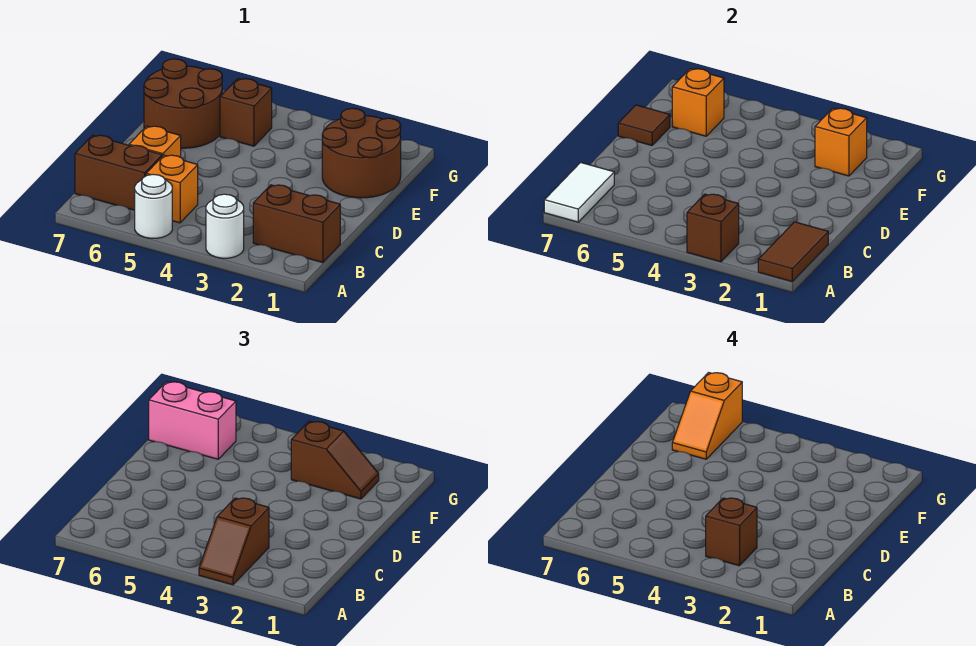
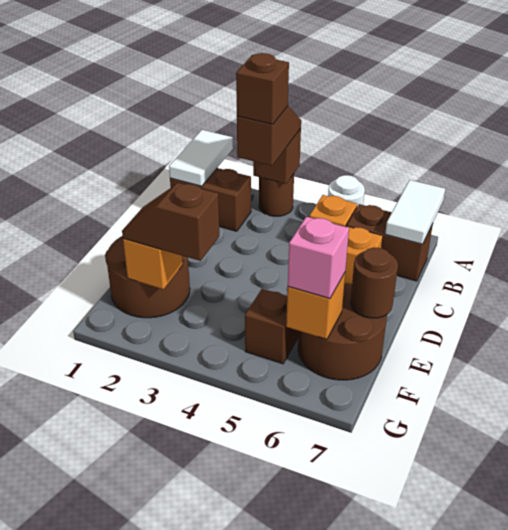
brown 1x2 tile [758,222,828,282] -> white 1x2 tile [169,130,233,186]
white 1x1 round brick [206,194,244,258] -> brown 1x1 round brick [259,174,294,216]
brown 1x1 tile [618,105,670,146] -> brown 1x1 round brick [350,247,398,318]
pink 1x2 brick [149,382,236,459] -> pink 1x1 brick [288,217,349,299]
orange 1x2 slope [672,373,742,459] -> none

